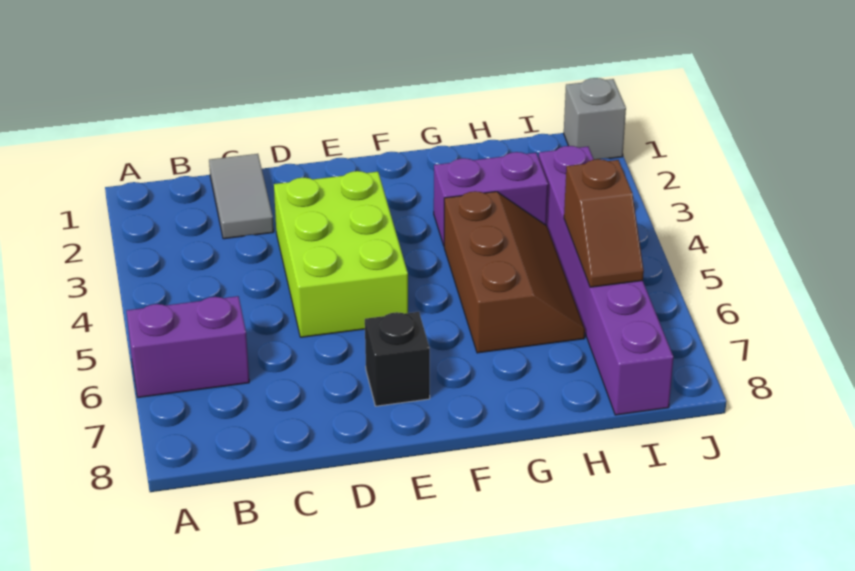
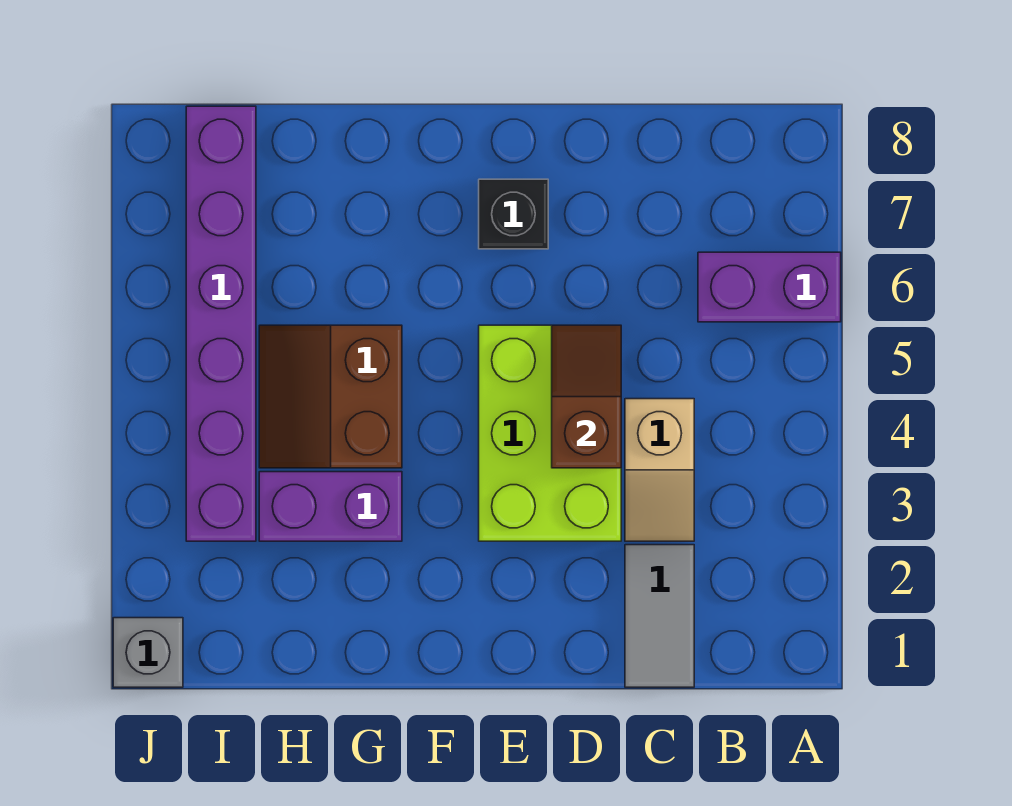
none -> tan 1x2 slope [625,399,694,541]
brown 2x3 slope [444,191,585,353] -> brown 2x2 slope [259,325,402,468]
brown 1x2 slope [564,159,644,287] -> brown 1x2 slope moved to [552,325,621,468]

